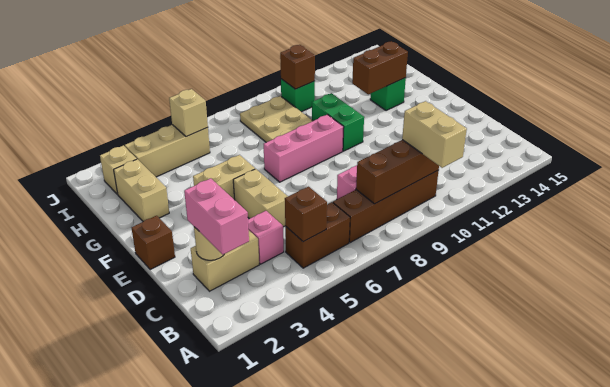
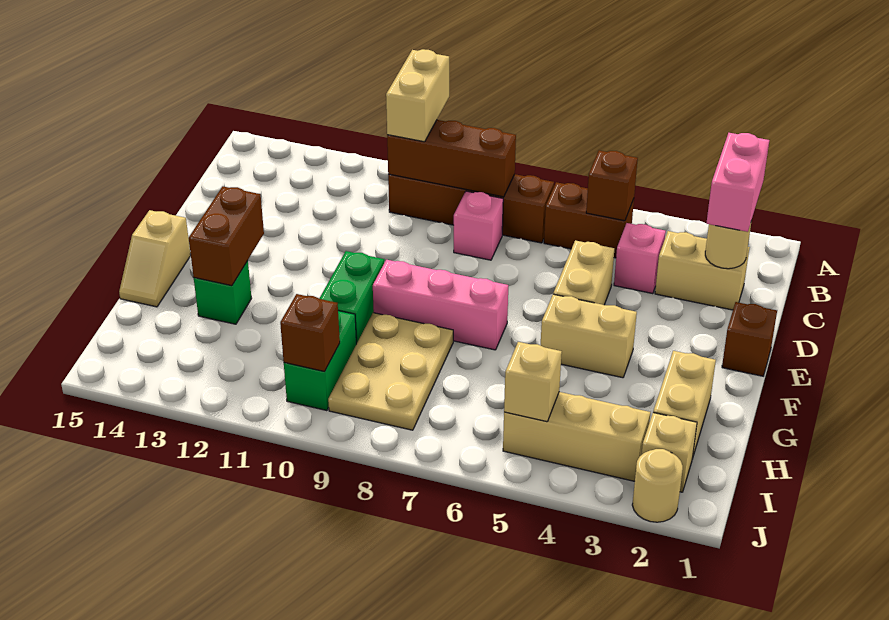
none -> tan 1x2 slope [119,210,191,307]
brown 1x2 brick [352,41,408,94] -> brown 1x2 brick turned to [189,186,264,286]
green 1x1 brick [281,79,315,112] -> green 1x2 brick [284,311,356,411]
none -> tan 1x1 round brick [632,449,683,522]

